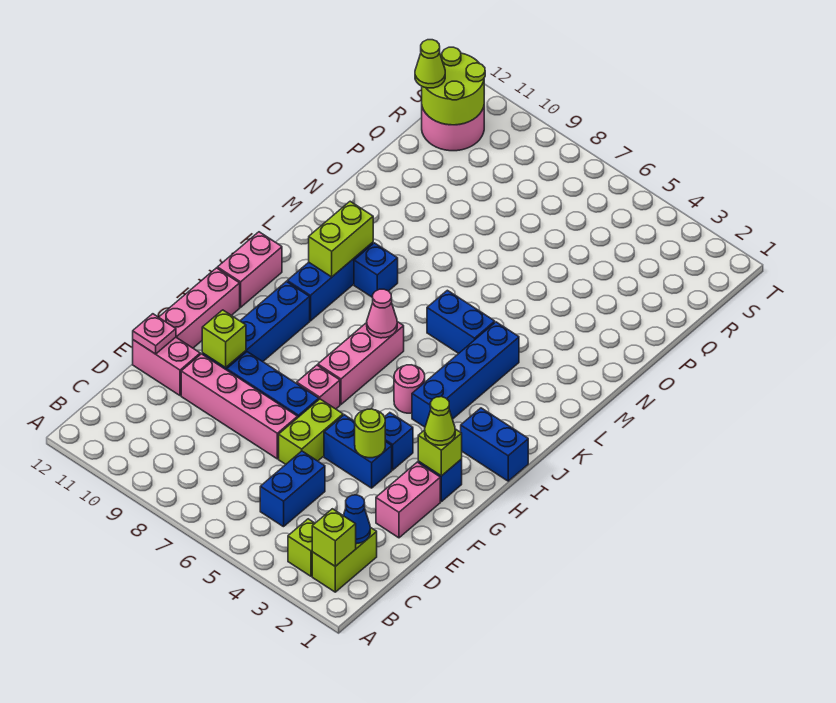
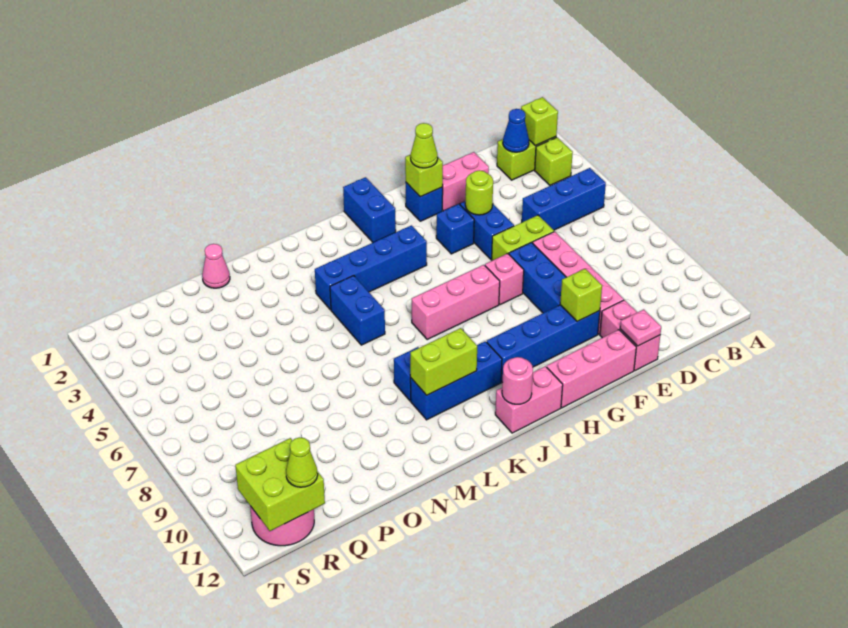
blue 1x2 brick [260,451,325,527] -> blue 1x3 brick [522,168,606,230]
pink 1x1 round brick [394,365,425,413] -> pink 1x1 round brick moved to [502,357,533,404]
pink 1x1 cone [367,289,397,338] -> pink 1x1 cone moved to [202,244,230,288]
lime 2x2 round brick [422,47,485,125] -> lime 2x2 brick [235,438,325,531]

